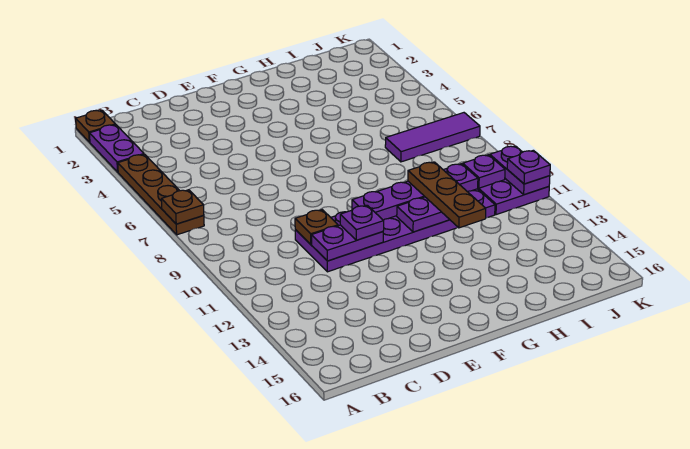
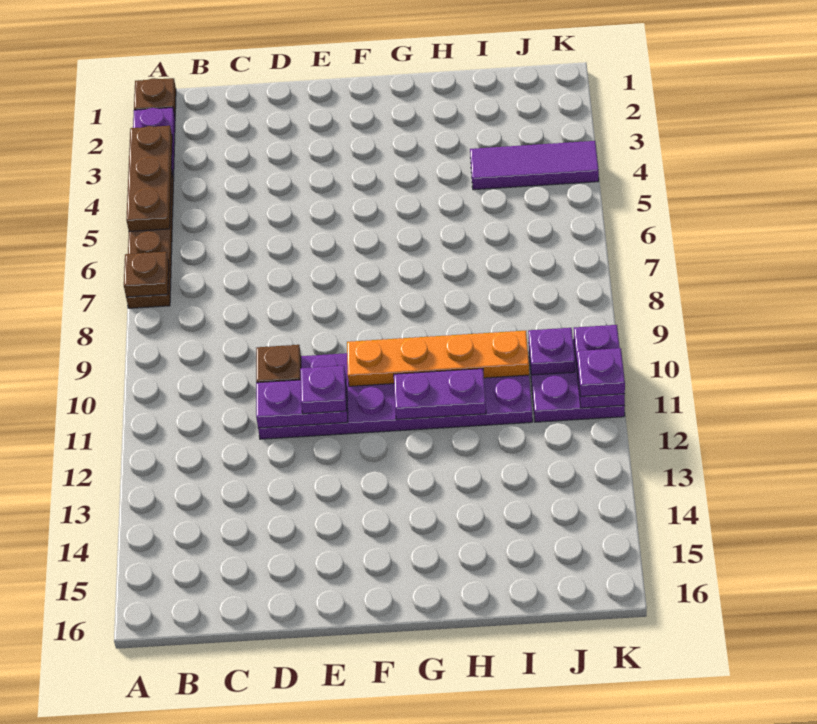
purple 1x4 plate [352,164,478,220] -> orange 1x4 plate [347,331,529,386]
brown 1x3 plate [408,162,486,228] -> brown 1x3 plate moved to [126,126,172,231]
purple 1x3 tile [385,113,480,162] -> purple 1x3 tile moved to [470,141,599,190]

